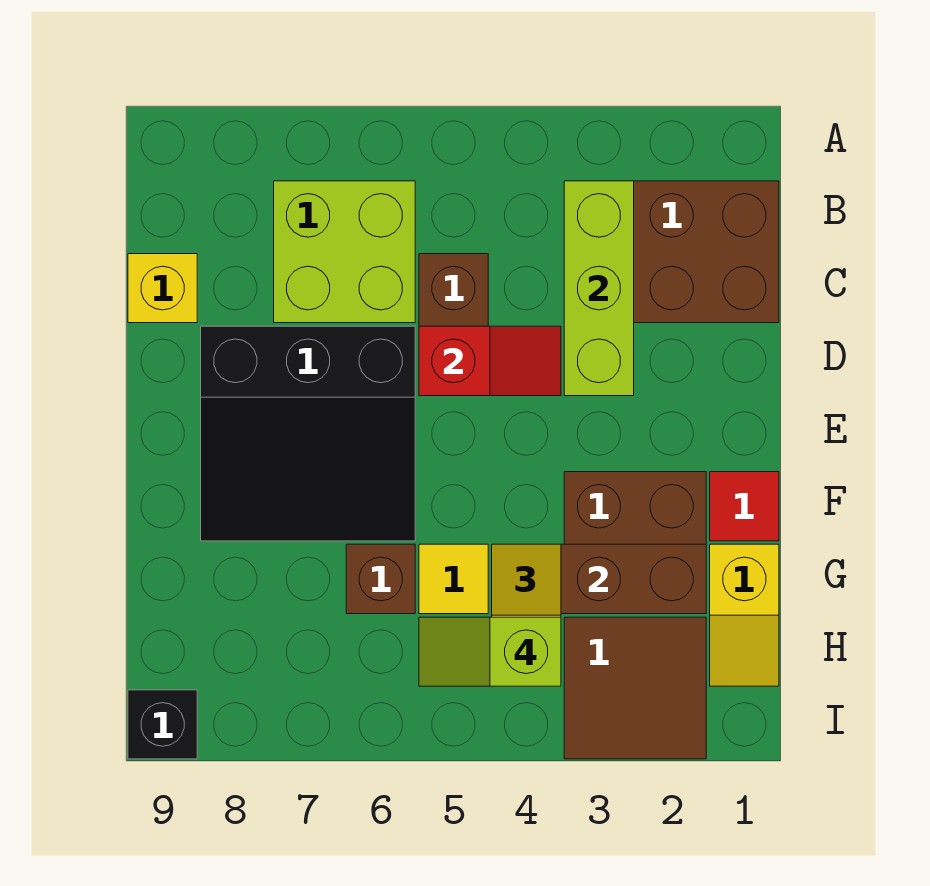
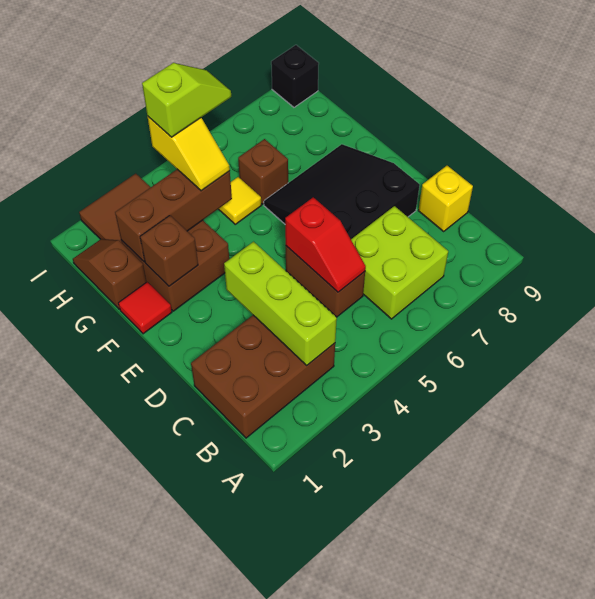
red 1x2 slope [419,326,561,396] -> red 1x2 slope turned to [285,197,366,292]
none -> brown 1x1 brick [140,216,198,286]
yellow 1x2 slope [710,544,779,686] -> brown 1x2 slope [73,239,146,309]

